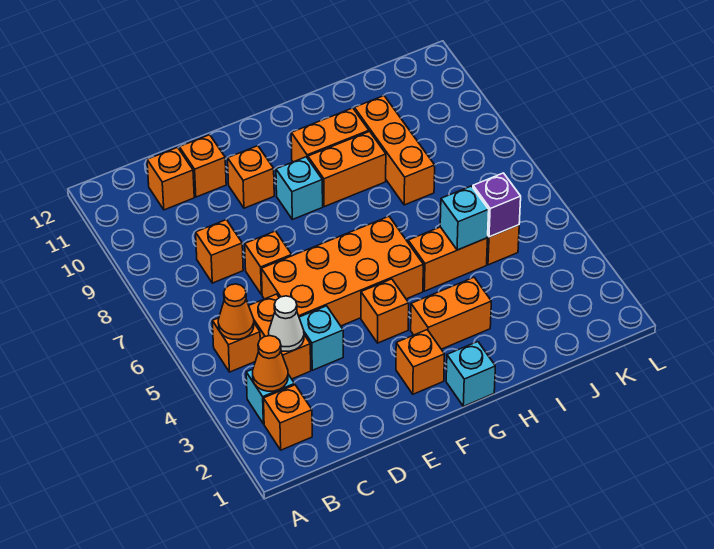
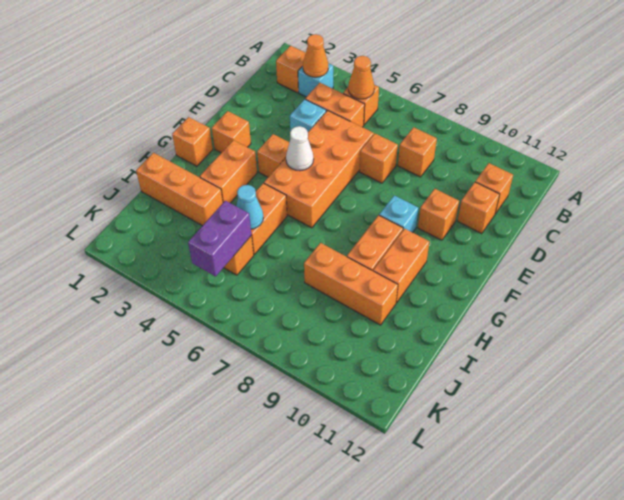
white 1x1 cone [269,296,304,351] -> white 1x1 cone moved to [286,126,314,171]
cyan 1x1 brick [446,342,495,406] -> orange 1x1 brick [172,117,213,166]
none -> orange 1x3 brick [136,153,223,226]
cyan 1x1 brick [440,186,489,250] -> cyan 1x1 cone [236,185,263,229]
purple 1x1 brick [473,173,521,237] -> purple 1x2 brick [188,201,251,276]

